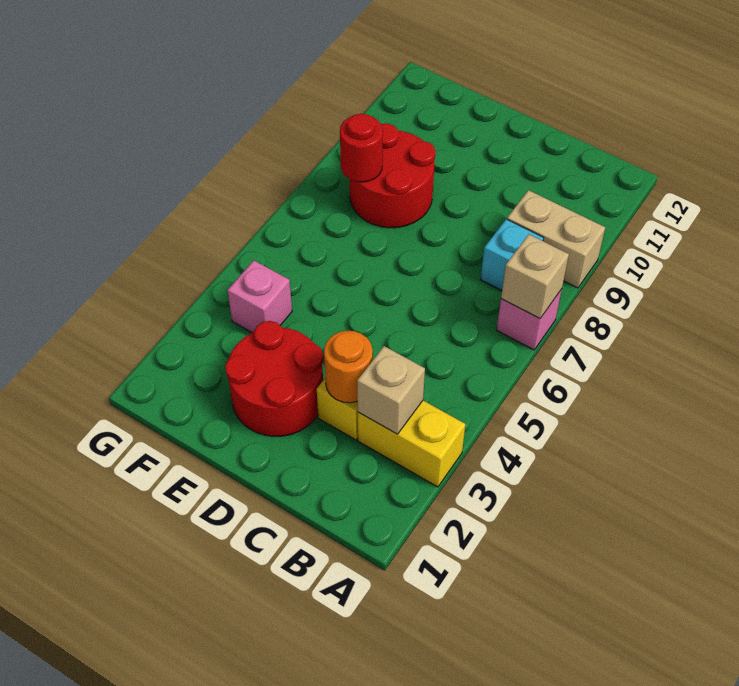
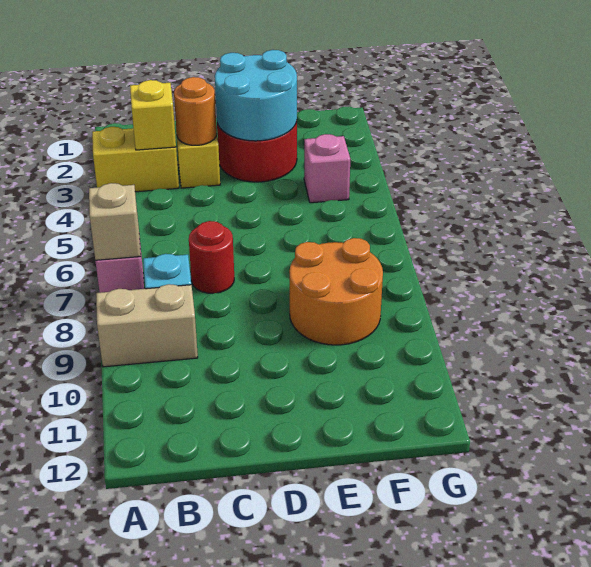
tan 1x1 brick [357,346,425,434] -> yellow 1x1 brick [130,80,176,150]
none -> cyan 2x2 round brick [215,50,297,141]
red 2x2 round brick [350,123,435,228] -> orange 2x2 round brick [289,238,383,345]
red 1x1 round brick [340,114,383,182] -> red 1x1 round brick moved to [189,221,234,293]

